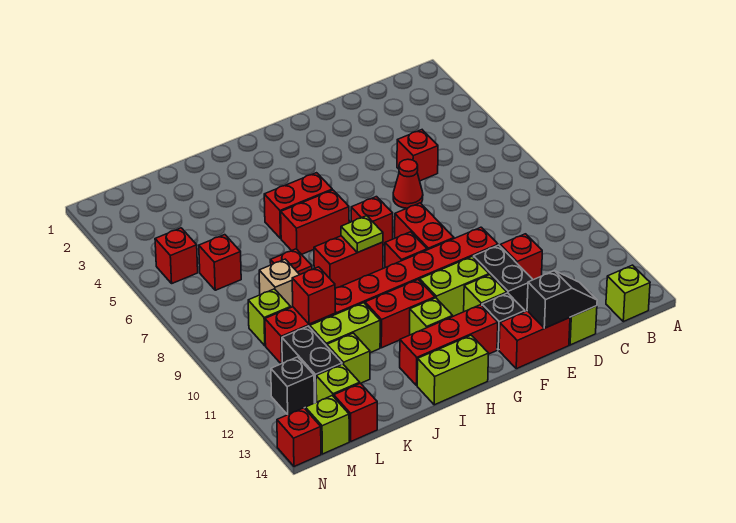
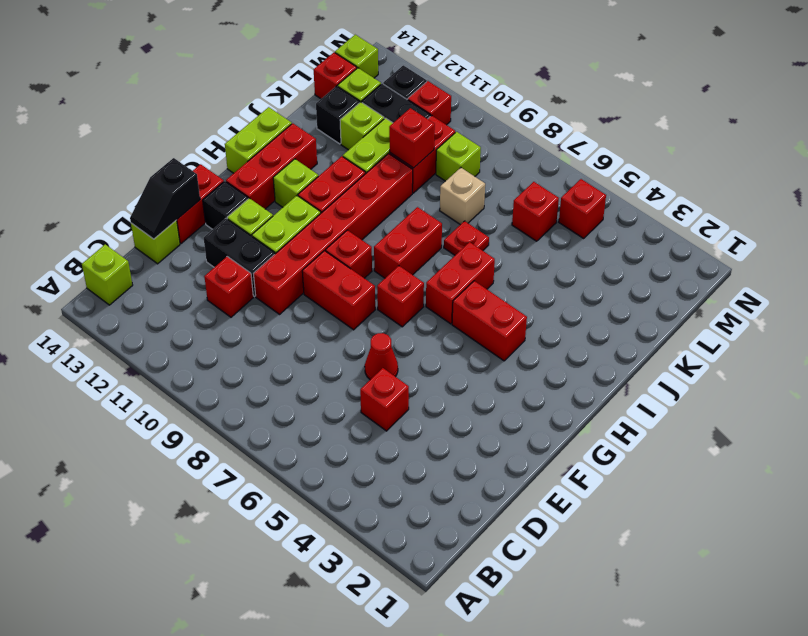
red 1x2 brick [264,173,332,239] -> red 1x2 brick turned to [452,281,527,361]
lime 1x1 plate [341,216,383,253] -> none
none -> black 1x1 brick [316,86,360,144]
red 1x1 brick [277,408,321,467] -> red 1x1 brick moved to [408,81,451,125]

